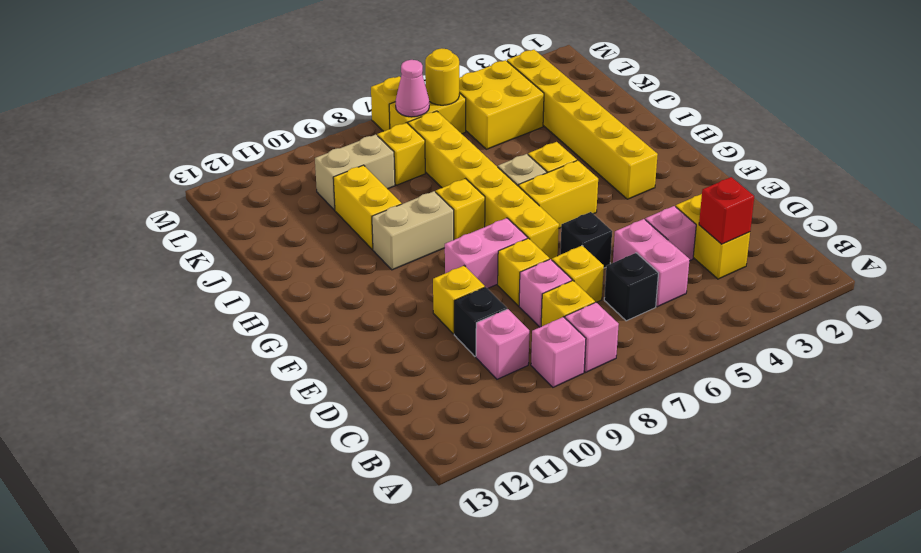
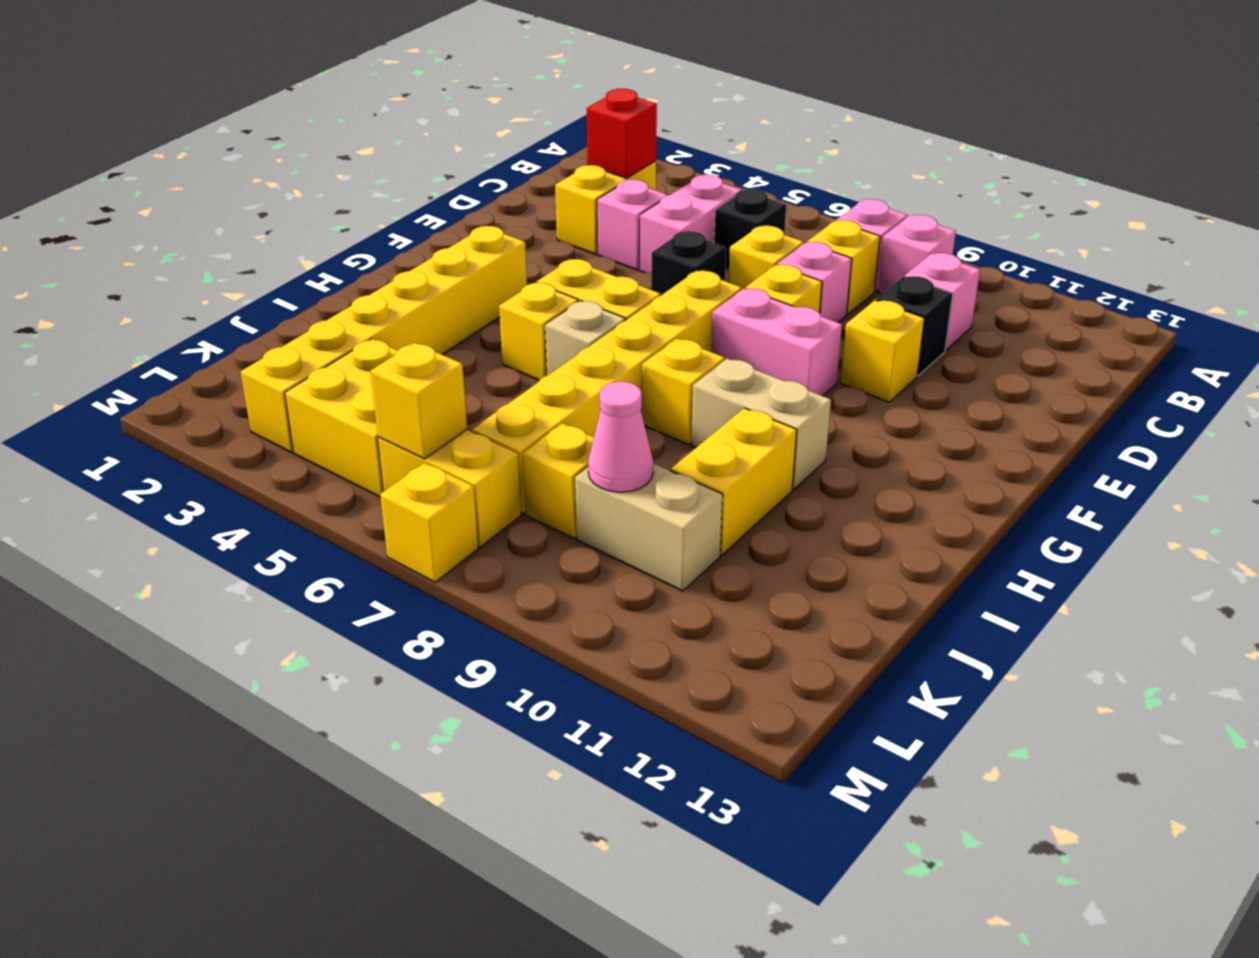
yellow 1x1 round brick [425,48,459,105] -> yellow 1x1 brick [370,343,467,459]
pink 1x1 cone [396,60,429,117] -> pink 1x1 cone moved to [588,382,654,492]

